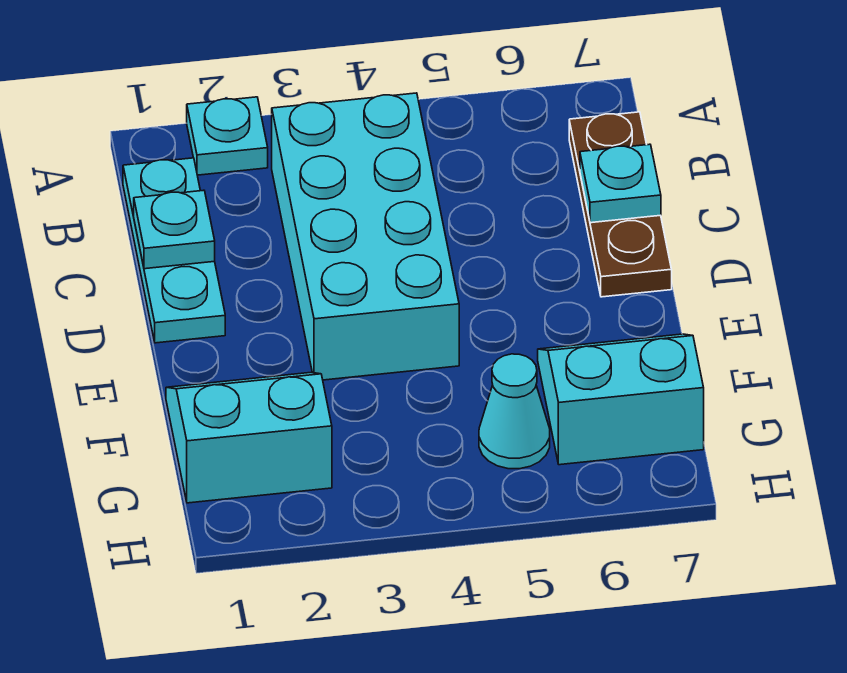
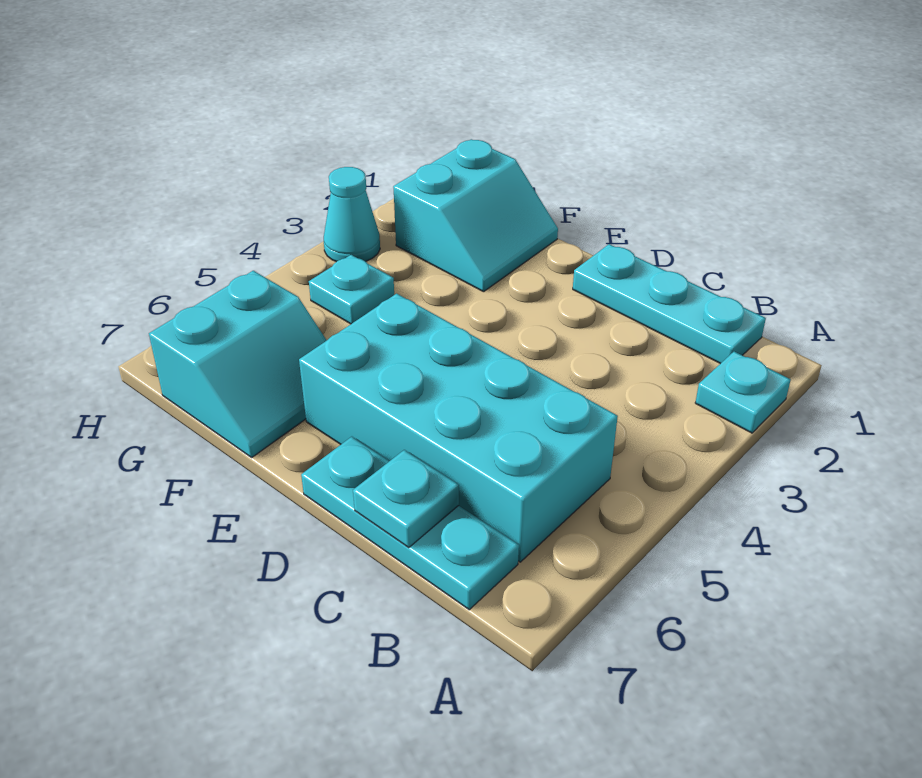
cyan 2x4 brick [272,93,459,380] -> cyan 2x4 brick moved to [299,294,618,562]
brown 1x3 plate [569,112,672,297] -> cyan 1x3 plate [301,437,519,610]
cyan 1x1 plate [134,190,215,269] -> cyan 1x1 plate moved to [309,255,394,324]
cyan 1x1 cone [479,354,550,469] -> cyan 1x1 cone moved to [324,167,380,262]

